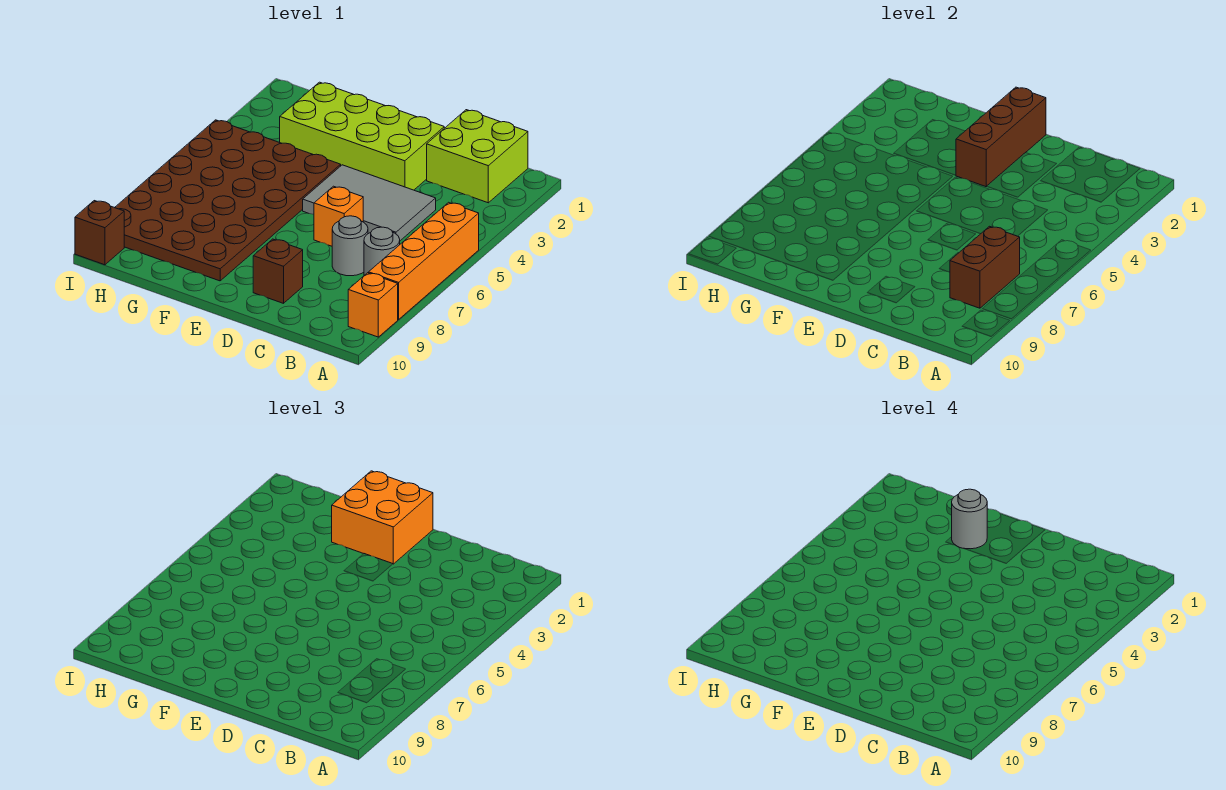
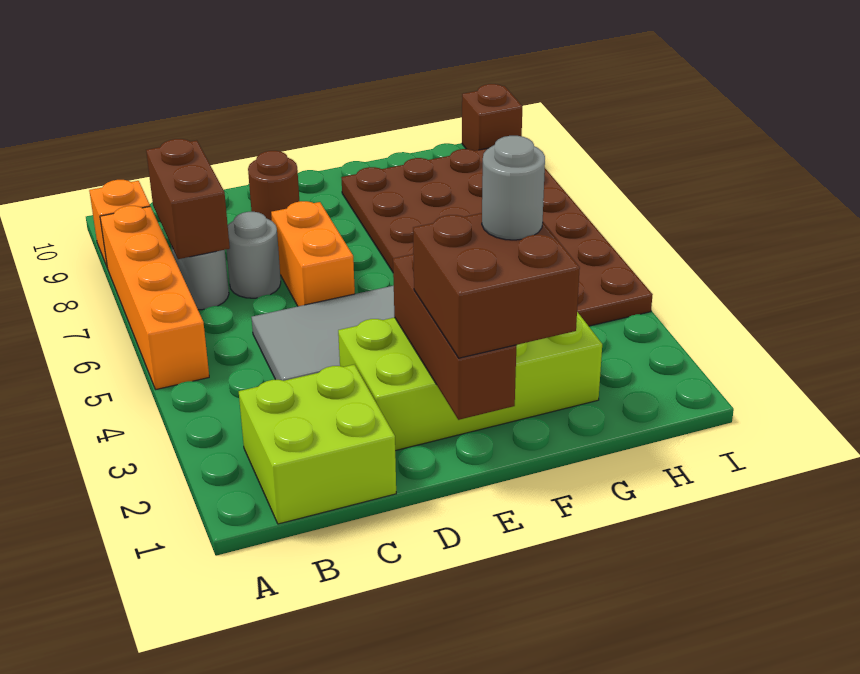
orange 1x1 brick [314,186,363,246] -> orange 1x2 brick [271,201,355,306]
brown 1x1 brick [253,239,303,303] -> brown 1x1 round brick [248,151,299,221]
orange 2x2 brick [332,471,433,564] -> brown 2x2 brick [413,213,580,358]

